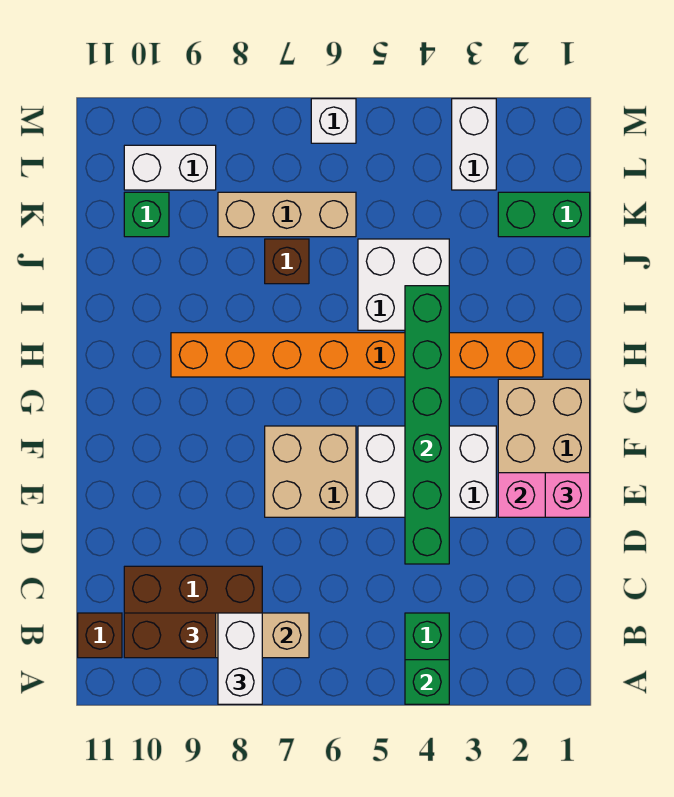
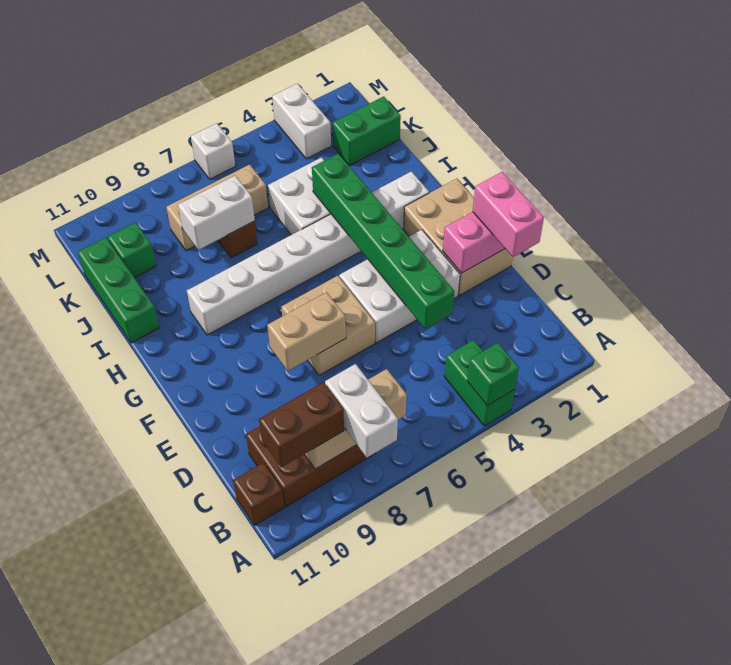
pink 1x1 brick [545,473,590,517] -> pink 1x2 brick [473,172,544,257]
none -> tan 1x2 brick [267,292,346,371]
orange 1x8 brick [171,333,543,377] -> white 1x8 brick [187,171,429,335]
none -> green 1x3 brick [78,237,159,343]
white 1x2 brick [124,145,216,190] -> white 1x2 brick moved to [178,176,255,250]

